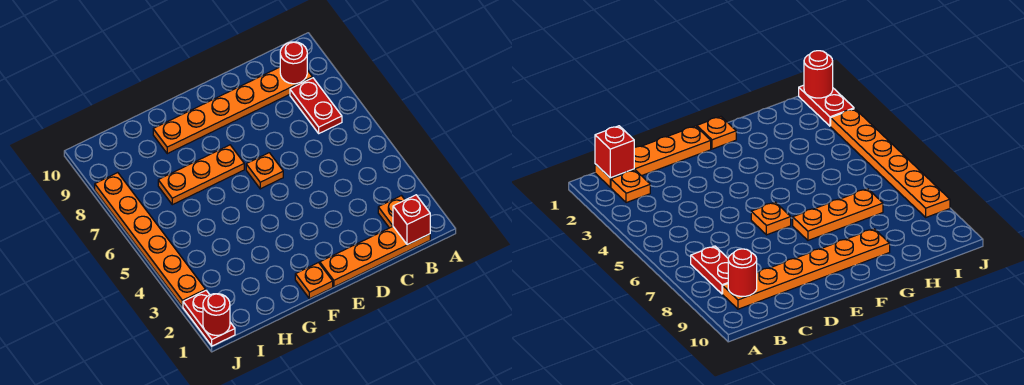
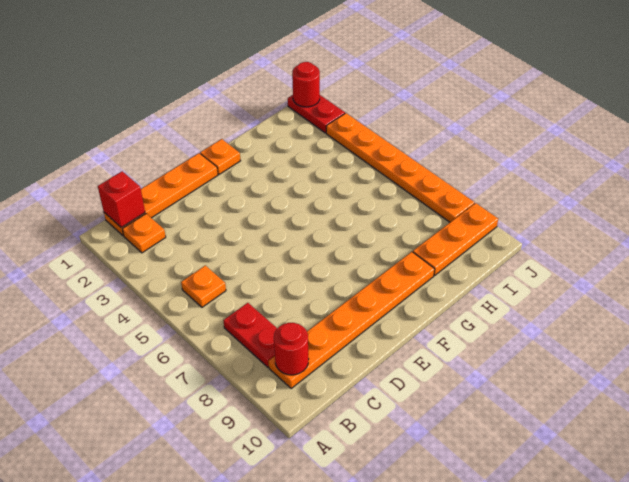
orange 1x1 plate [246,153,283,189] -> orange 1x1 plate moved to [181,265,226,307]
orange 1x3 plate [158,145,244,205] -> orange 1x3 plate moved to [413,203,498,275]

